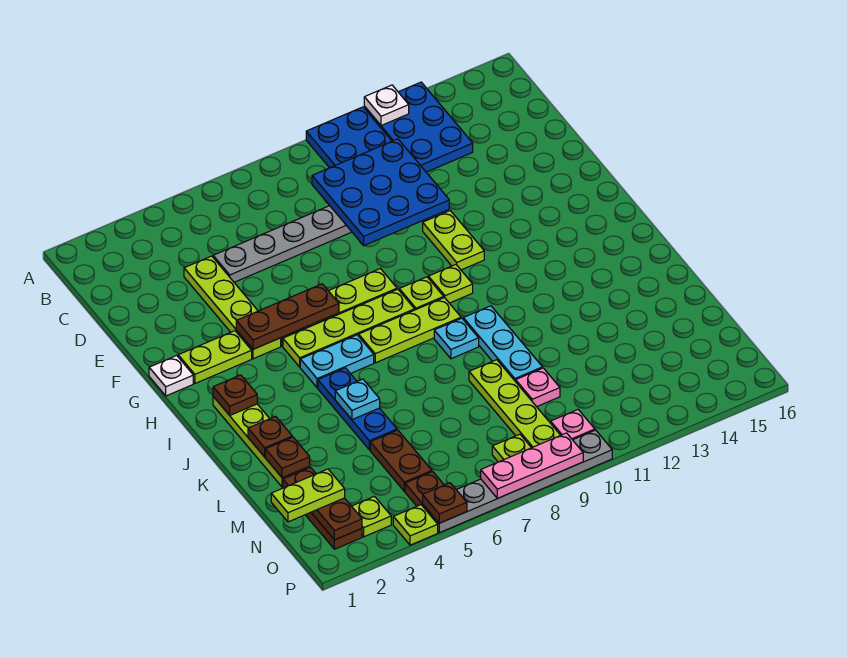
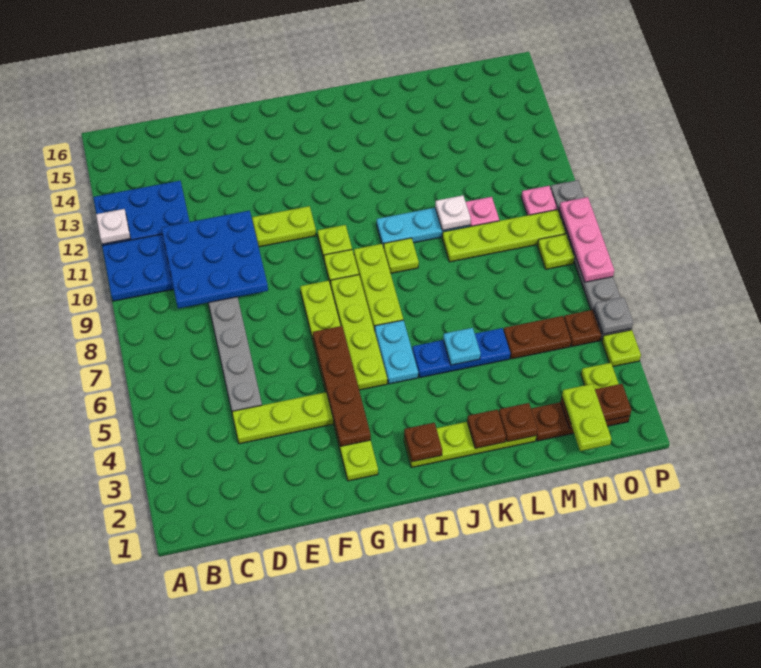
white 1x1 plate [149,356,193,396] -> white 1x1 plate moved to [435,195,471,230]
brown 1x3 plate [236,284,339,349] -> brown 1x4 plate [313,326,371,446]
cyan 1x1 plate [434,318,479,359] -> lime 1x1 plate [383,238,419,273]
brown 1x1 plate [423,483,467,523] -> grey 1x1 plate [594,297,633,334]

